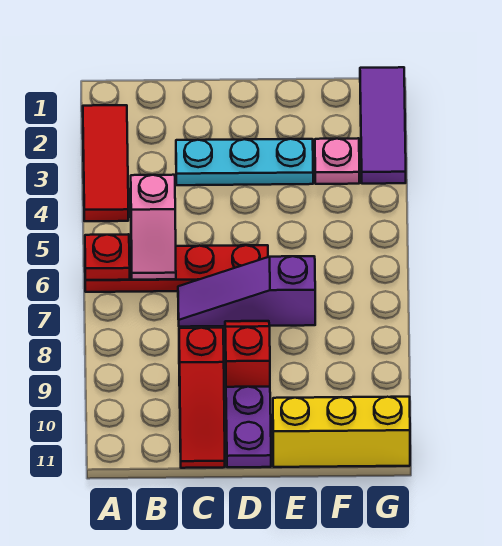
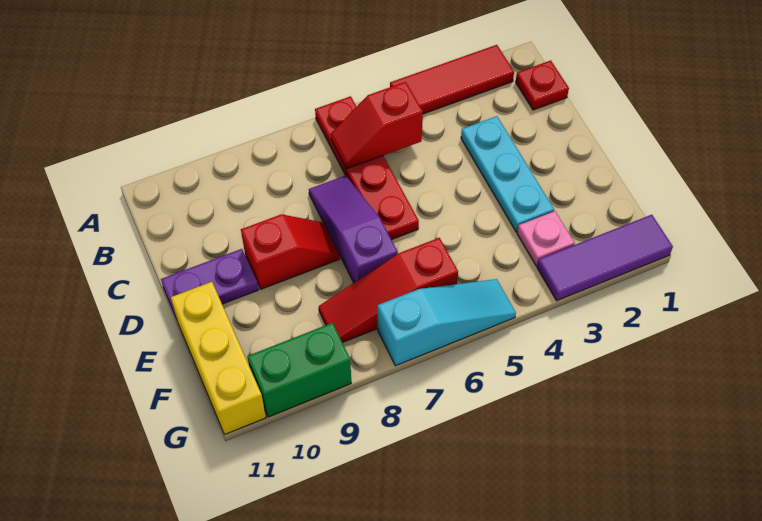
red 1x1 plate [85,234,130,280] -> red 1x1 plate moved to [516,60,569,110]
pink 1x2 slope [131,175,176,280] -> red 1x2 slope [331,82,423,169]
red 1x3 slope [179,328,225,468] -> red 1x3 slope moved to [319,238,458,343]
none -> cyan 1x3 slope [378,279,516,366]
none -> green 1x2 brick [247,323,351,417]

